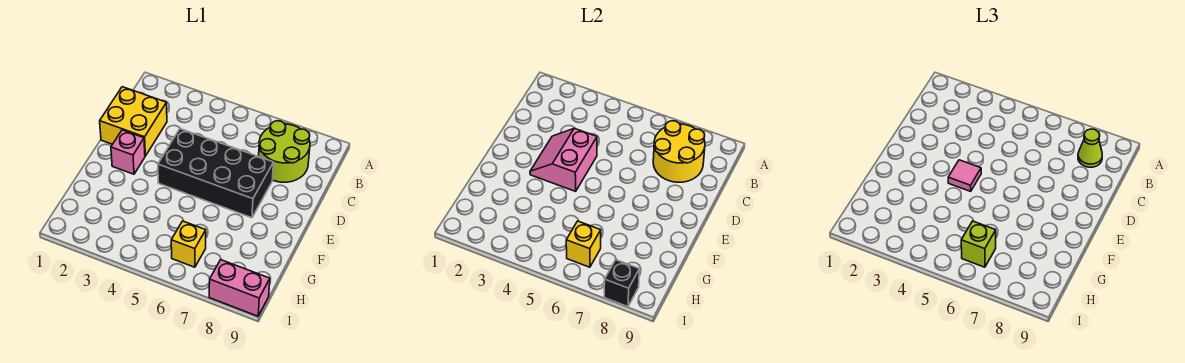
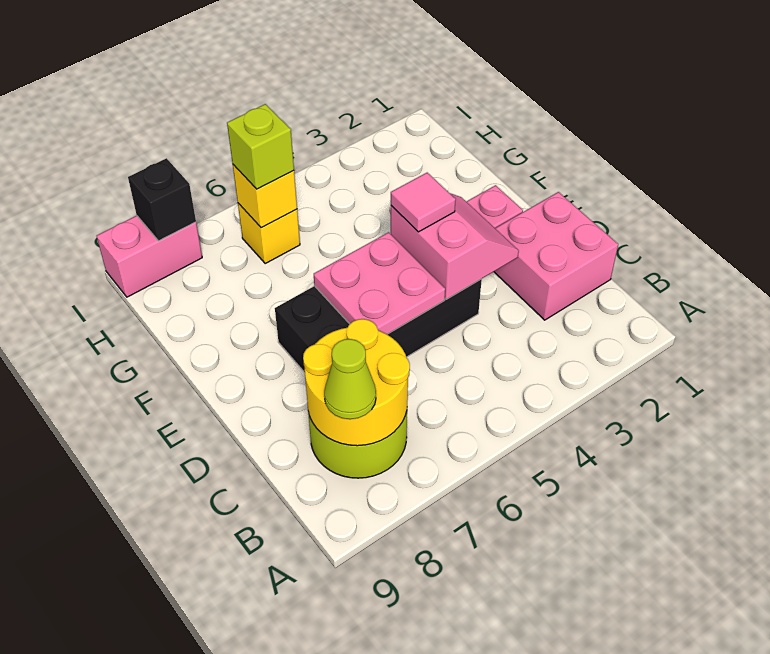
yellow 2x2 brick [100,87,167,156] -> pink 2x2 brick [494,192,618,320]
none -> pink 2x2 plate [314,232,445,334]

